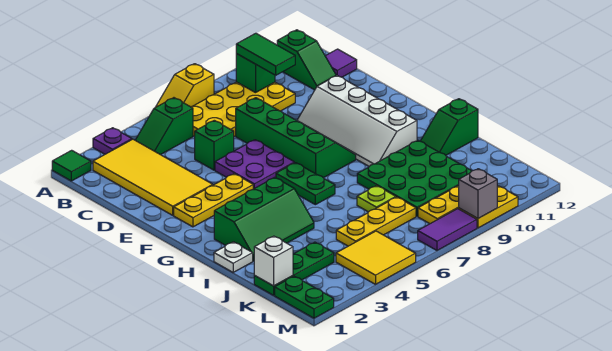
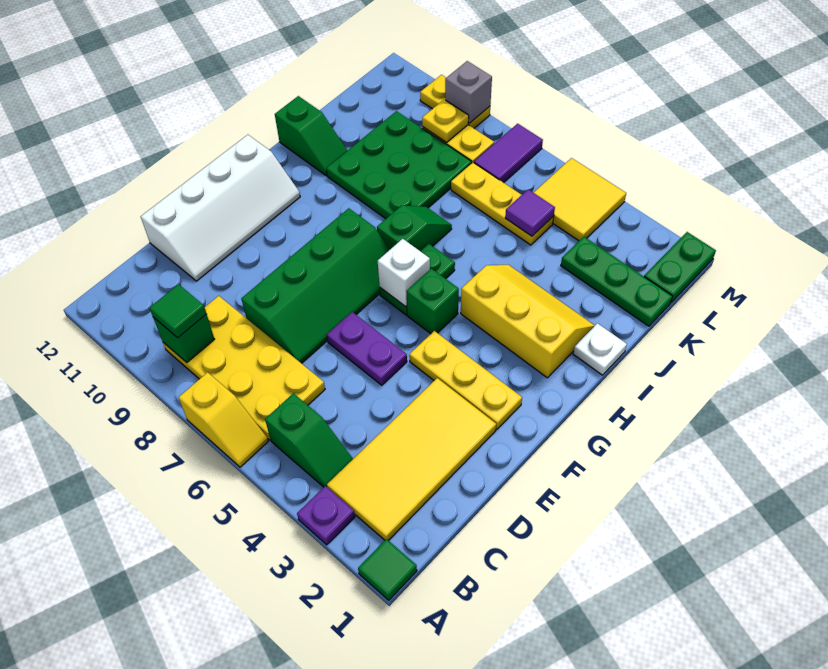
green 1x2 tile [236,33,295,75] -> green 1x1 tile [150,284,206,338]
green 1x2 slope [277,30,336,90] -> green 1x2 slope moved to [377,205,452,251]
purple 1x1 tile [326,49,357,77] -> purple 1x1 tile moved to [505,189,555,236]
green 1x1 brick [195,120,234,170] -> green 1x1 brick moved to [407,268,459,334]
green 2x4 slope [236,98,356,178] -> green 2x4 slope turned to [241,208,390,363]
purple 2x2 plate [215,140,294,189] -> purple 1x2 plate [327,312,407,385]
white 2x4 slope [297,75,417,166] -> white 2x4 slope moved to [141,135,300,281]
green 2x3 slope [214,177,314,261] -> yellow 2x3 slope [461,265,595,378]
lime 1x1 plate [357,186,396,212] -> none
white 1x1 brick [254,236,293,286] -> white 1x1 brick moved to [378,239,430,307]
none -> yellow 1x1 plate [422,100,469,143]
purple 1x2 tile [418,209,477,250] -> purple 1x2 tile turned to [474,124,543,183]

